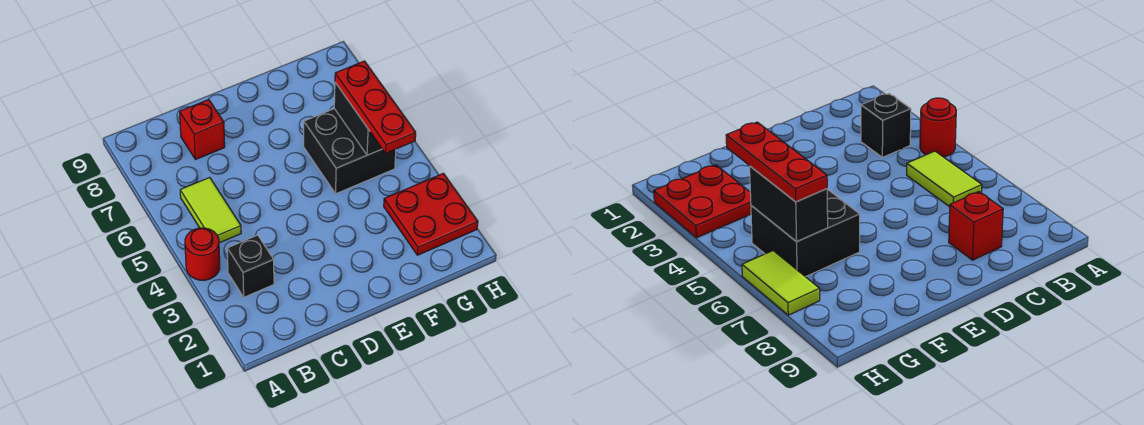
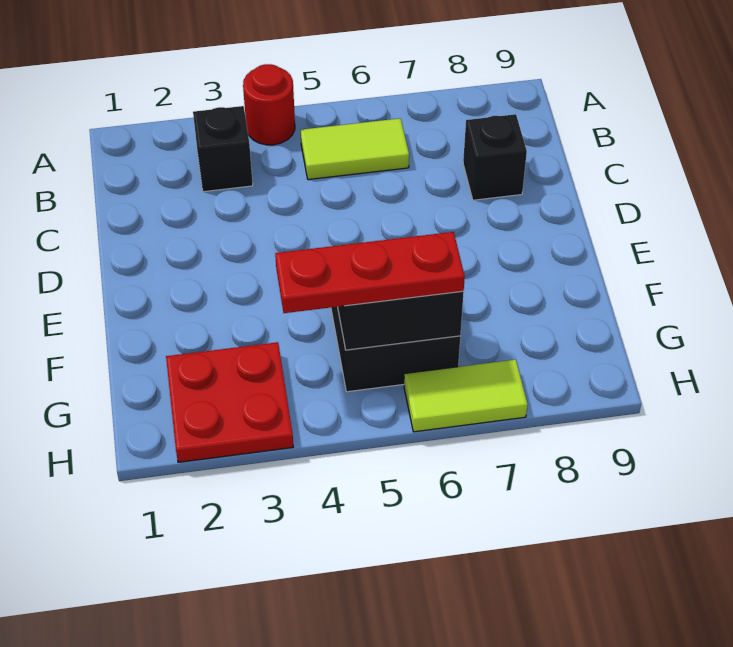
red 1x1 brick [180,100,225,160] -> black 1x1 brick [463,114,527,200]

